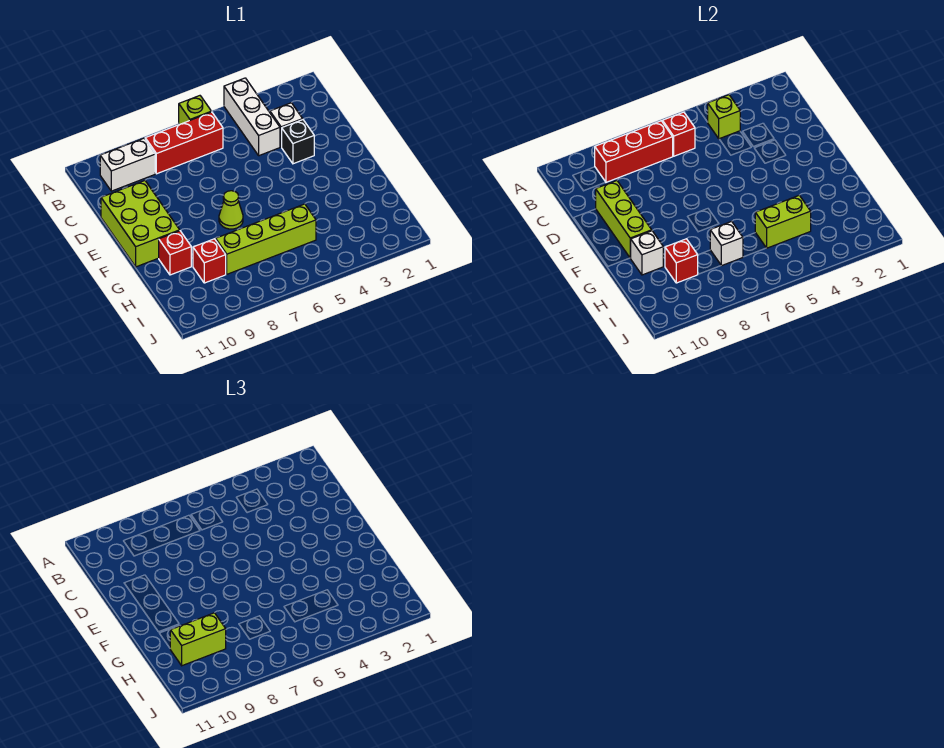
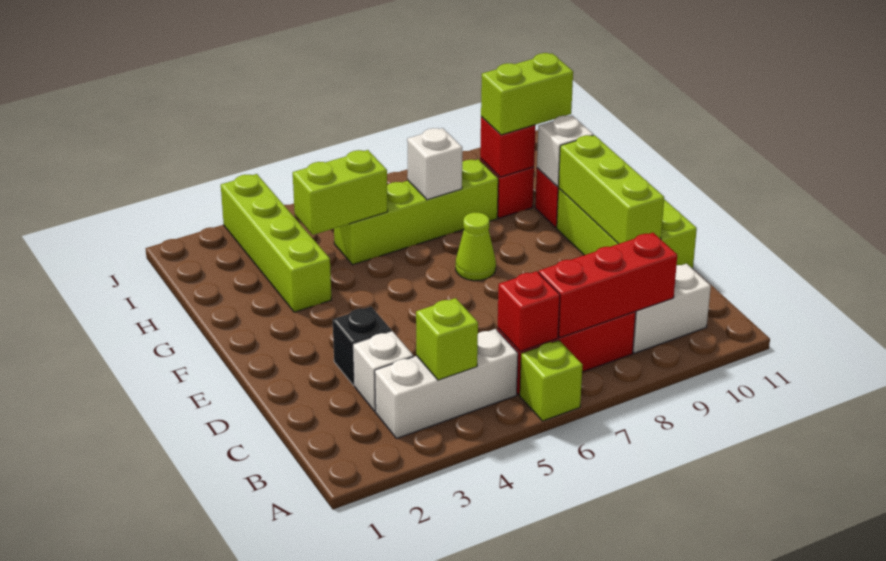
white 1x3 brick [224,78,280,156] -> white 1x3 brick turned to [375,329,518,438]
none -> lime 1x4 brick [221,174,331,312]

